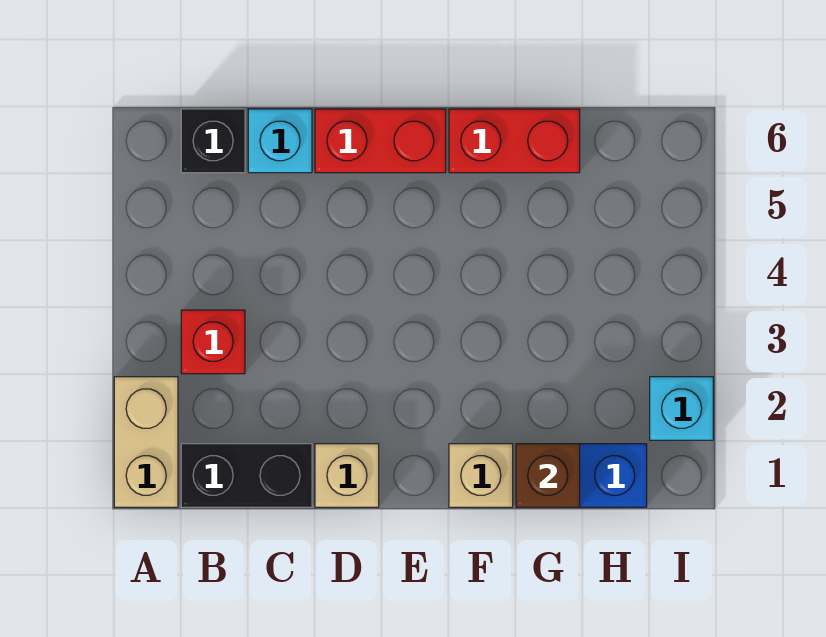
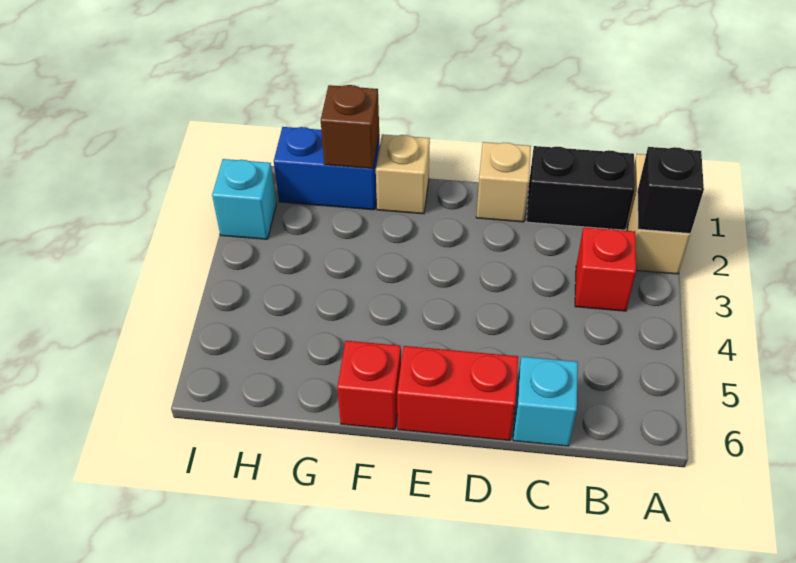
black 1x1 brick [181,109,245,173] -> black 1x1 brick moved to [637,147,704,234]
red 1x2 brick [449,109,580,173] -> red 1x1 brick [337,341,401,429]

